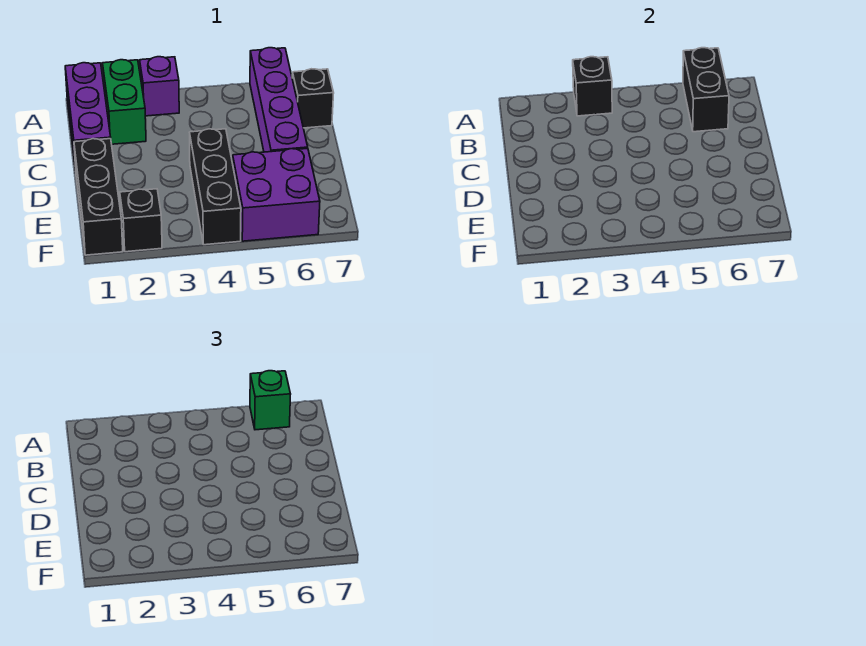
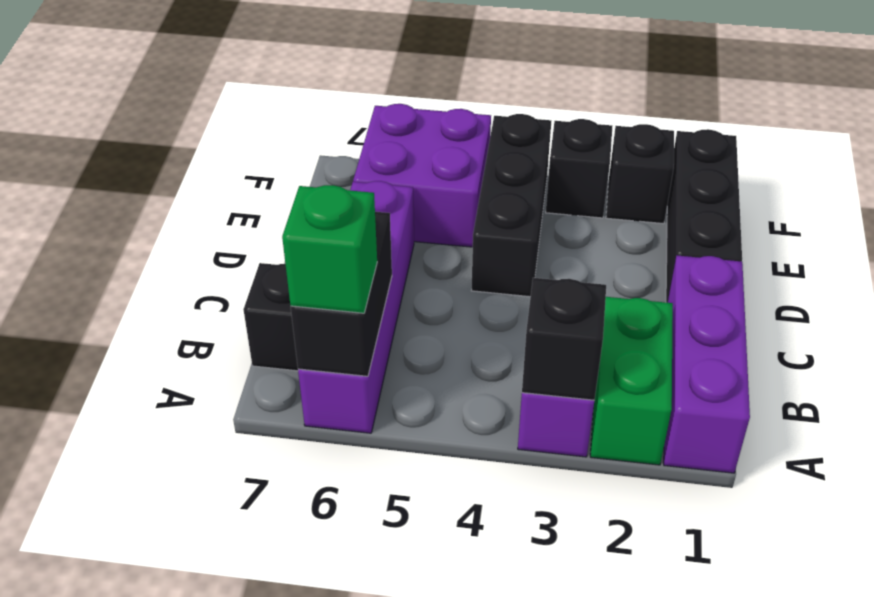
none -> black 1x1 brick [546,119,612,218]

